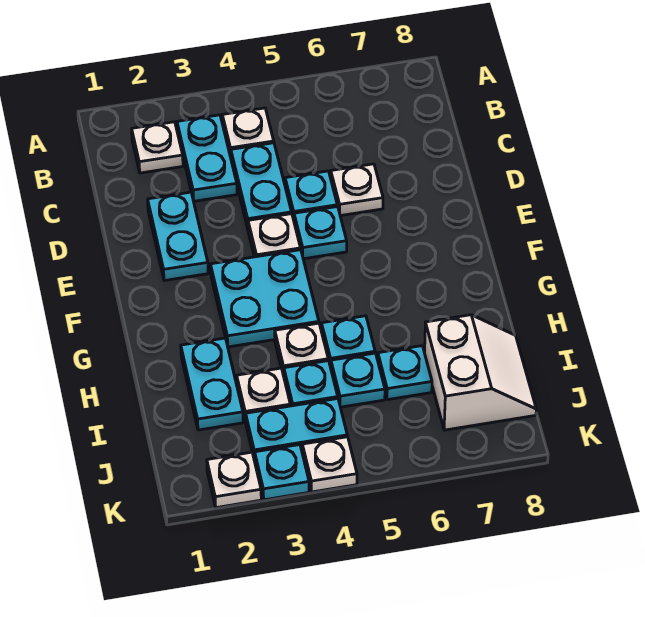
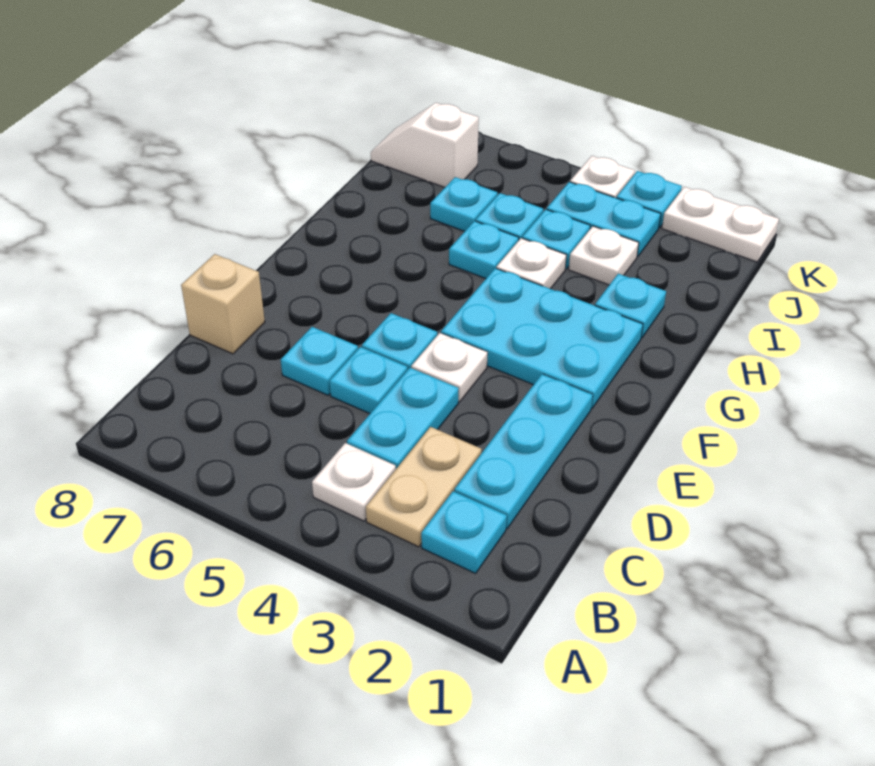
white 1x1 plate [132,122,183,173] -> cyan 1x1 plate [421,491,507,573]
cyan 1x2 plate [177,115,237,201] -> tan 1x2 plate [366,427,482,547]
cyan 1x2 plate [148,192,208,281] -> cyan 1x3 plate [454,374,593,529]
white 1x1 plate [331,164,383,216] -> cyan 1x1 plate [281,327,358,395]
none -> tan 1x1 brick [181,254,265,354]
cyan 2x2 plate [211,250,319,347] -> cyan 2x3 plate [441,268,643,408]
cyan 1x2 plate [181,338,243,430] -> cyan 1x1 plate [595,274,666,338]
white 2x2 slope [425,315,536,430] -> white 1x2 slope [371,103,479,187]
white 1x1 plate [207,452,261,508] -> white 1x2 plate [662,187,779,262]

